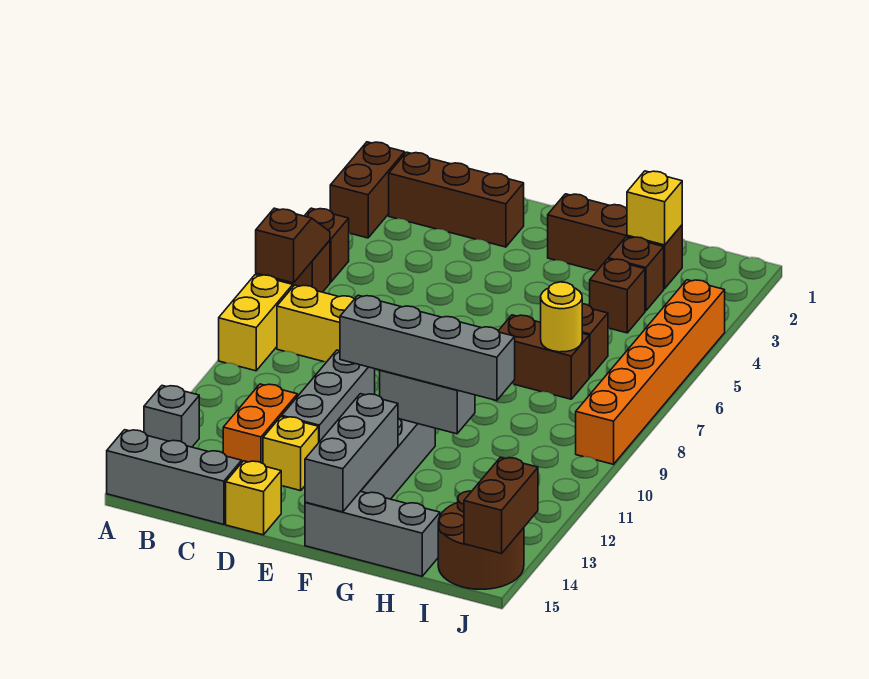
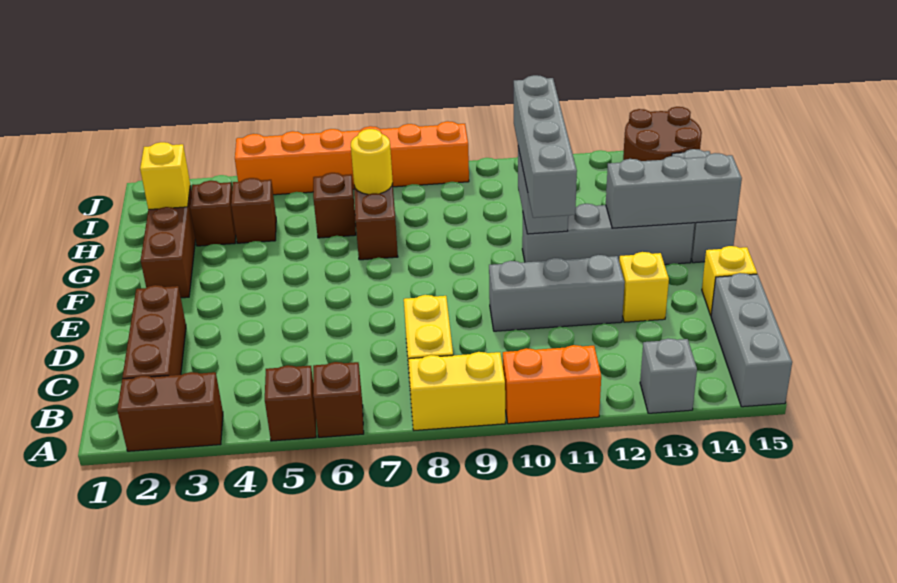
brown 1x2 slope [256,208,330,283] -> none
orange 1x2 brick [223,384,298,463] -> orange 1x2 brick moved to [503,345,601,424]
brown 1x2 brick [464,457,538,554] -> none

